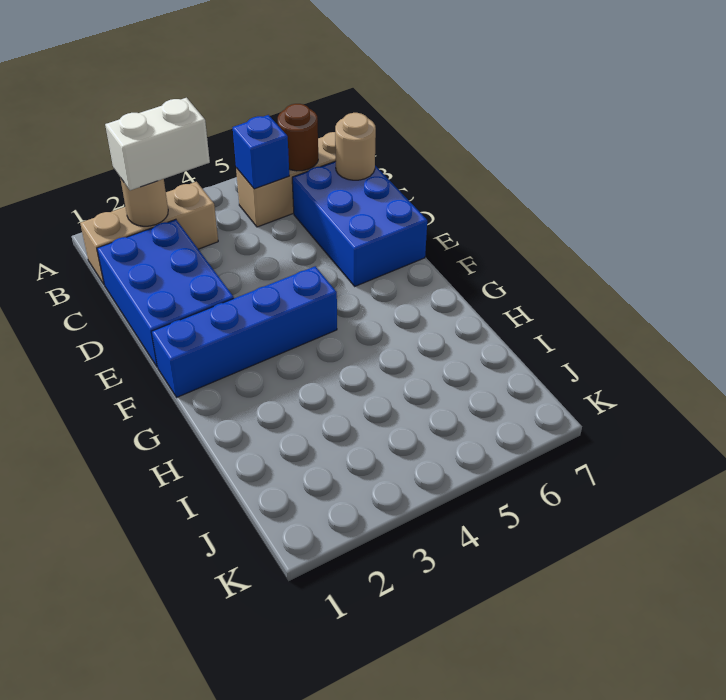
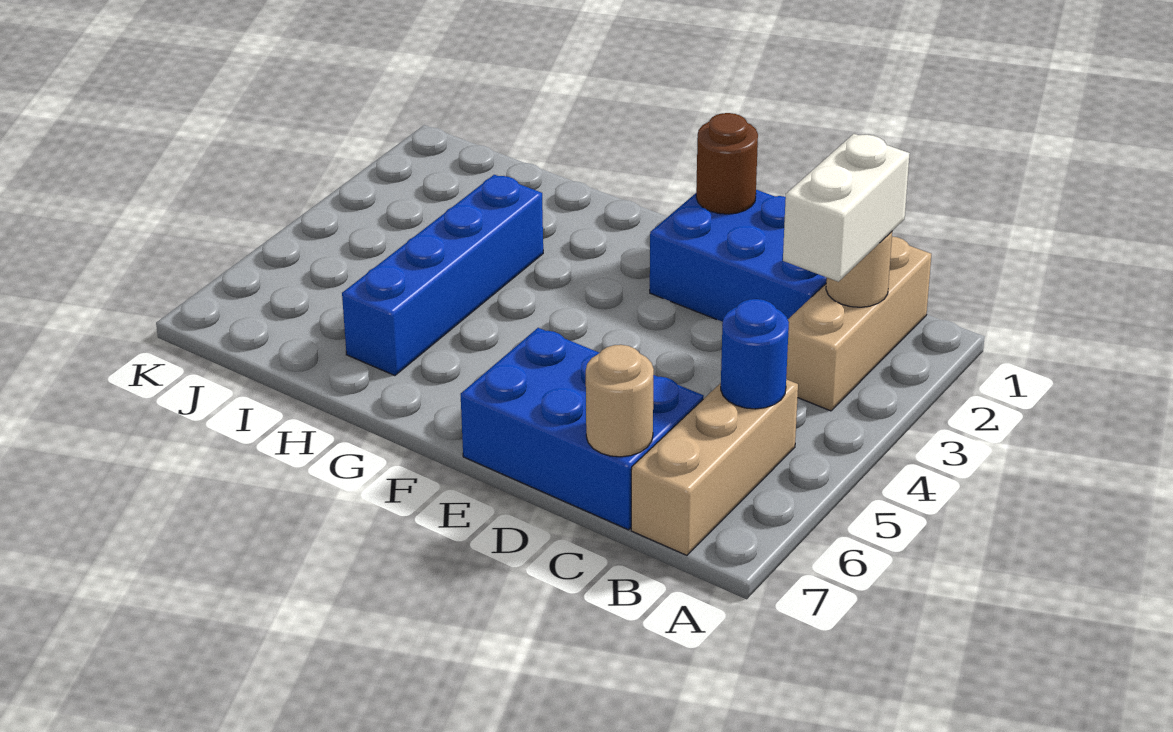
blue 1x1 brick [233,115,289,189] -> blue 1x1 round brick [721,299,789,409]
brown 1x1 round brick [278,104,318,171] -> brown 1x1 round brick moved to [696,113,758,214]
blue 1x4 brick [152,266,337,397] -> blue 1x4 brick moved to [342,175,543,376]

